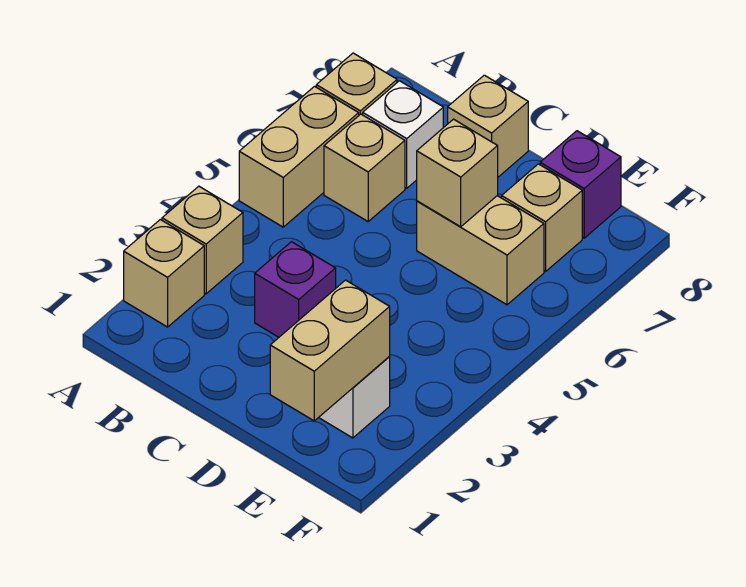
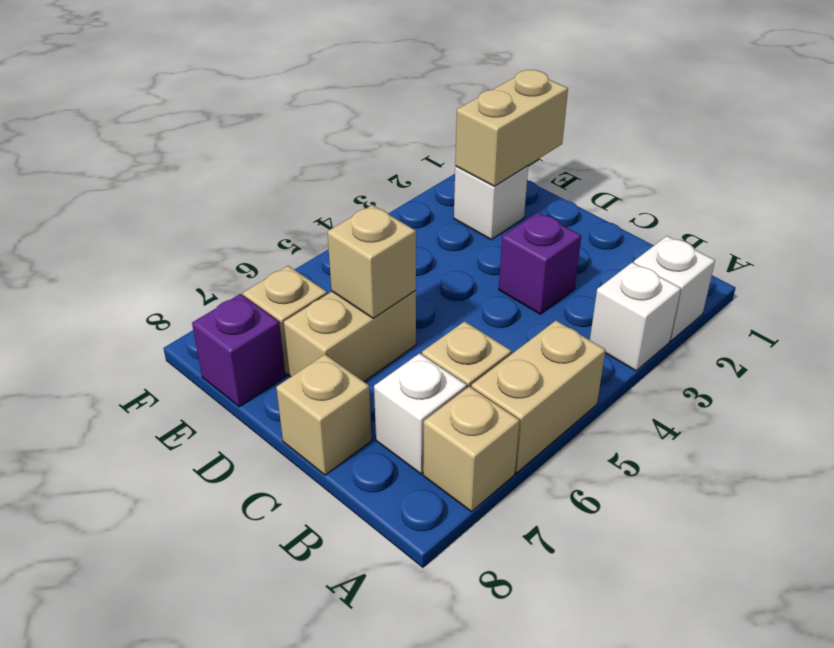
tan 1x1 brick [124,220,204,327] -> white 1x1 brick [634,236,715,341]
tan 1x1 brick [162,186,243,294] -> white 1x1 brick [590,262,681,371]
tan 1x2 brick [417,196,544,305] -> tan 1x2 brick turned to [284,291,416,382]

